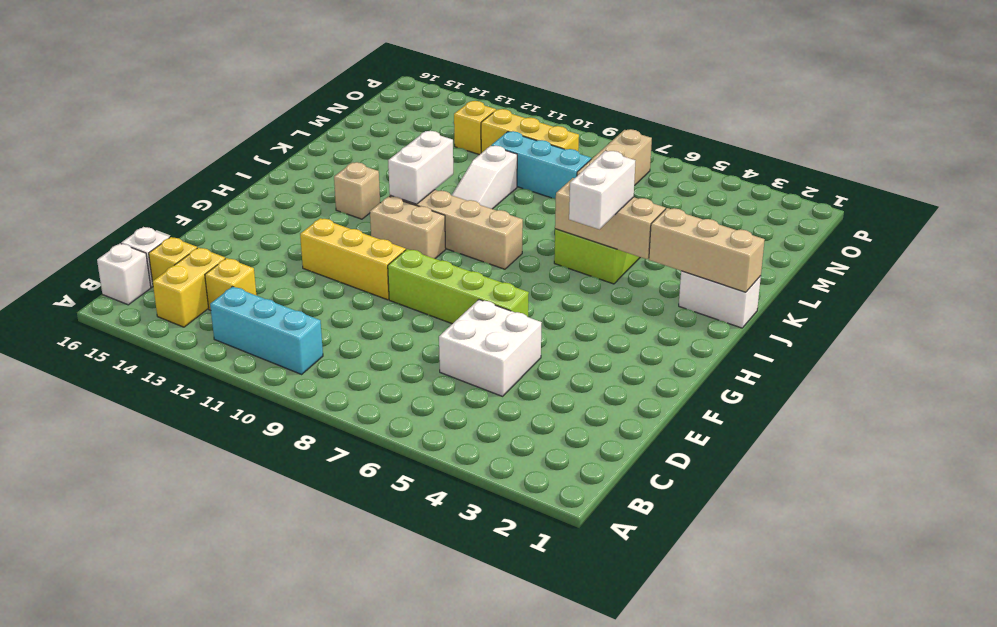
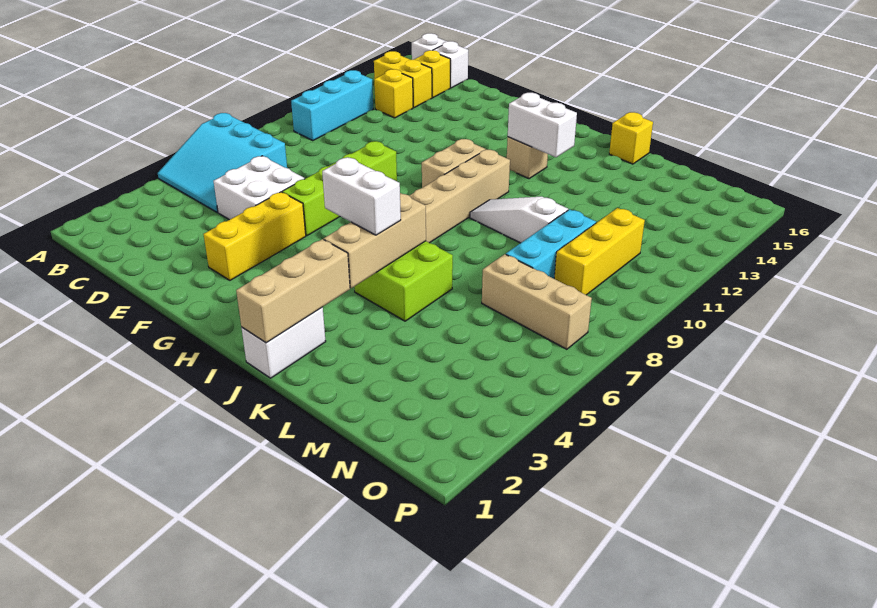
none -> cyan 3x3 slope [158,113,287,212]
yellow 1x3 brick [300,218,406,300] -> yellow 1x3 brick moved to [204,192,306,280]
white 1x2 brick [388,131,453,204] -> white 1x2 brick moved to [508,93,577,157]
yellow 1x1 brick [454,101,496,155] -> yellow 1x1 brick moved to [609,112,653,164]

